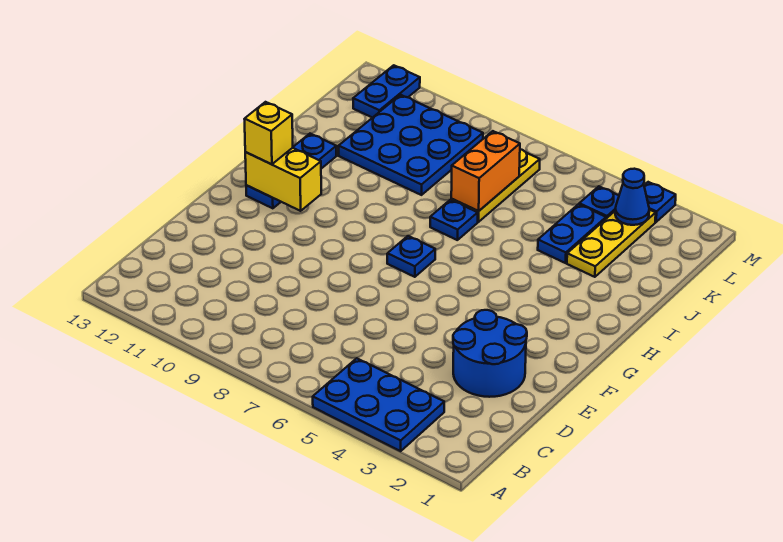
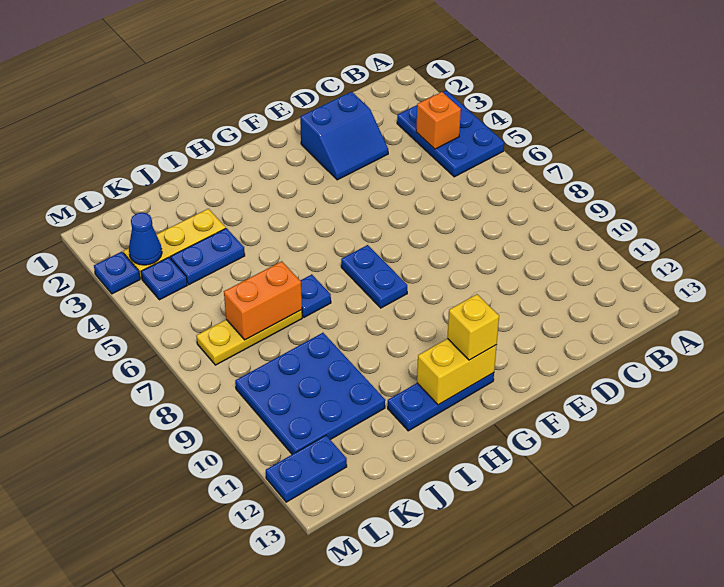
none -> orange 1x1 brick [416,92,461,149]
blue 2x2 round brick [453,310,527,397] -> blue 2x2 slope [300,92,388,180]
blue 1x1 plate [387,236,435,277] -> blue 1x2 plate [341,245,407,308]
yellow 1x2 brick [245,148,321,211] -> yellow 1x2 brick turned to [417,339,497,405]

